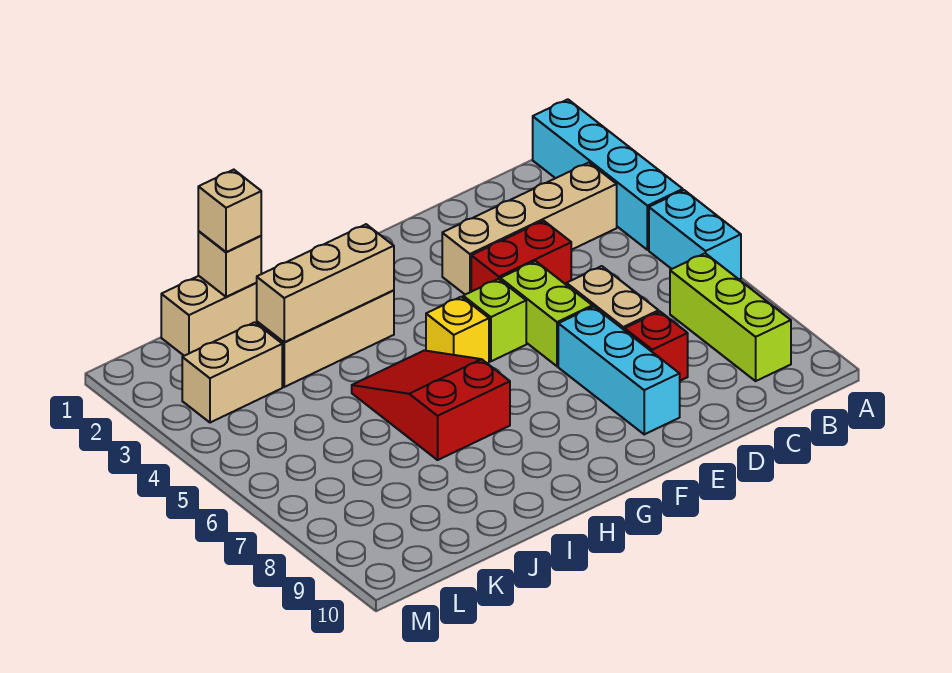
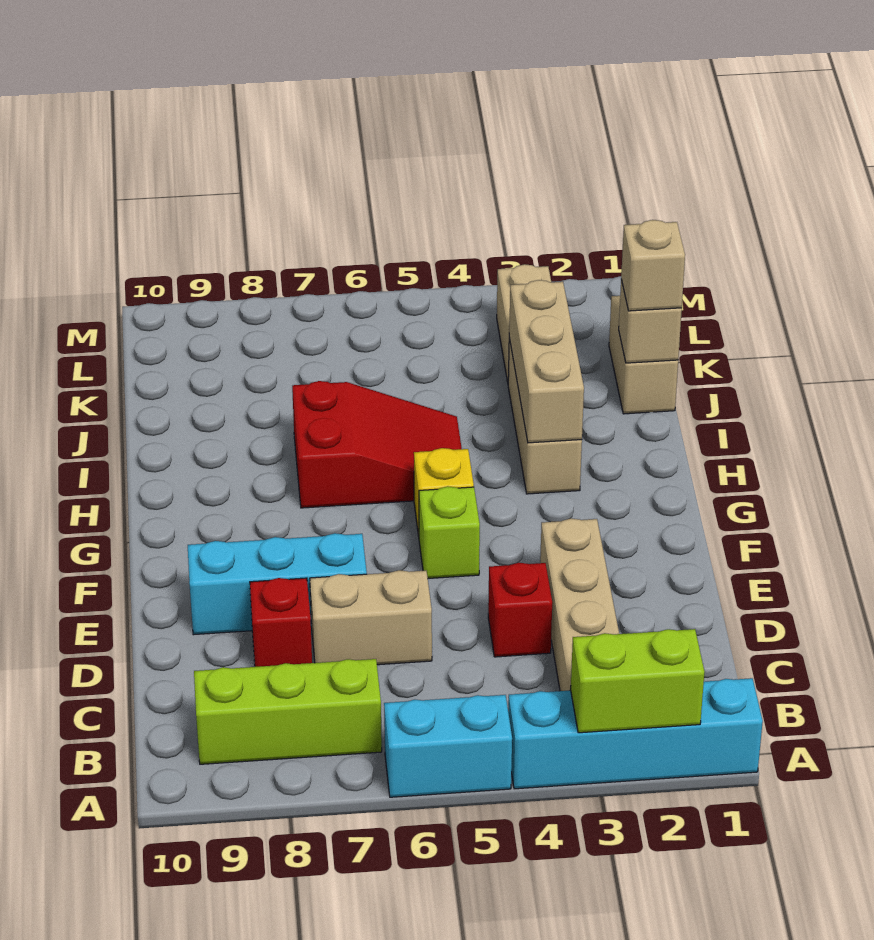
red 1x2 brick [471,221,571,292] -> red 1x1 brick [488,563,552,657]
lime 1x2 brick [500,261,592,366] -> lime 1x2 brick moved to [570,629,704,733]

